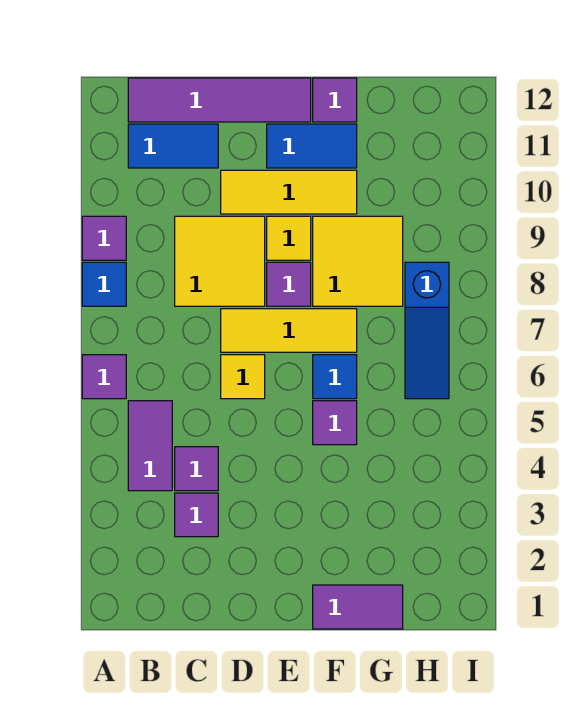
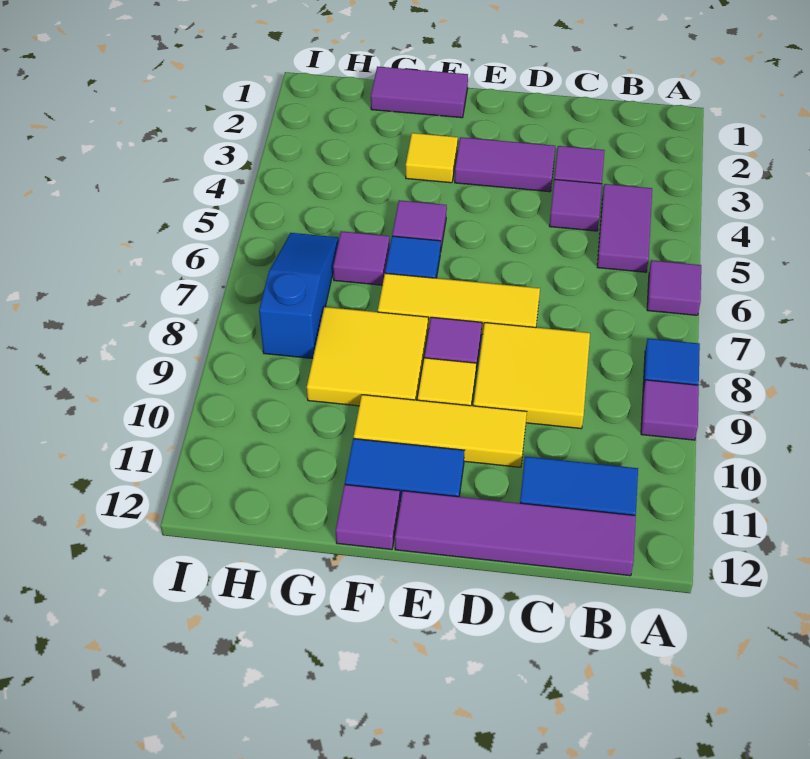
none -> purple 1x2 tile [455,137,555,192]
yellow 1x1 tile [221,355,265,399] -> yellow 1x1 tile moved to [406,133,458,183]
none -> purple 1x1 tile [333,231,390,285]

